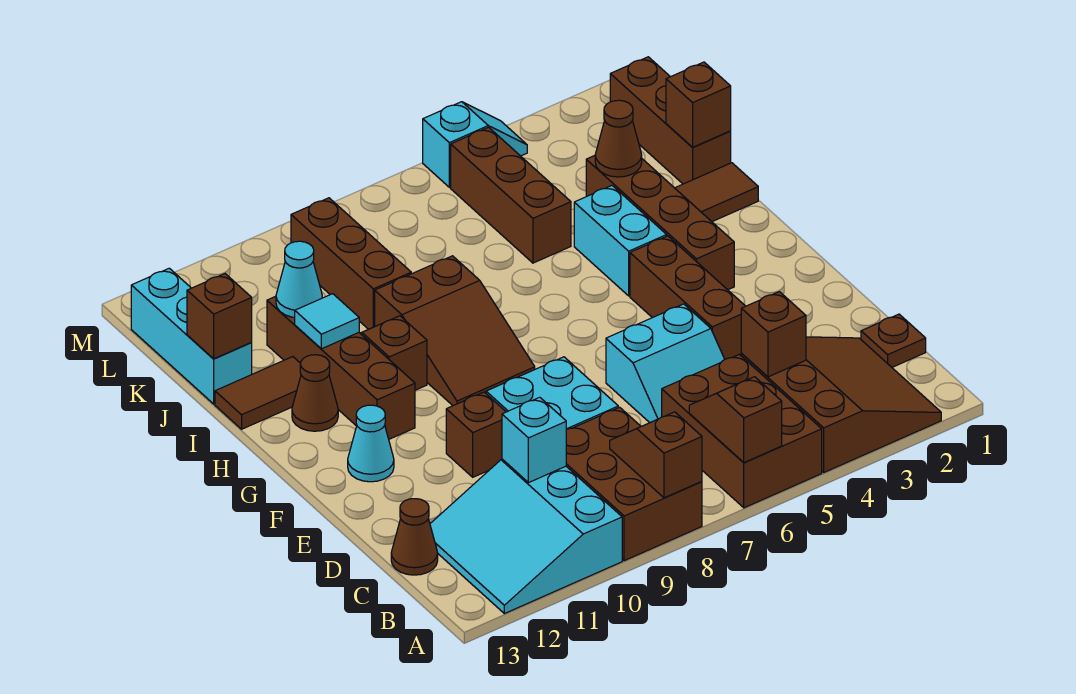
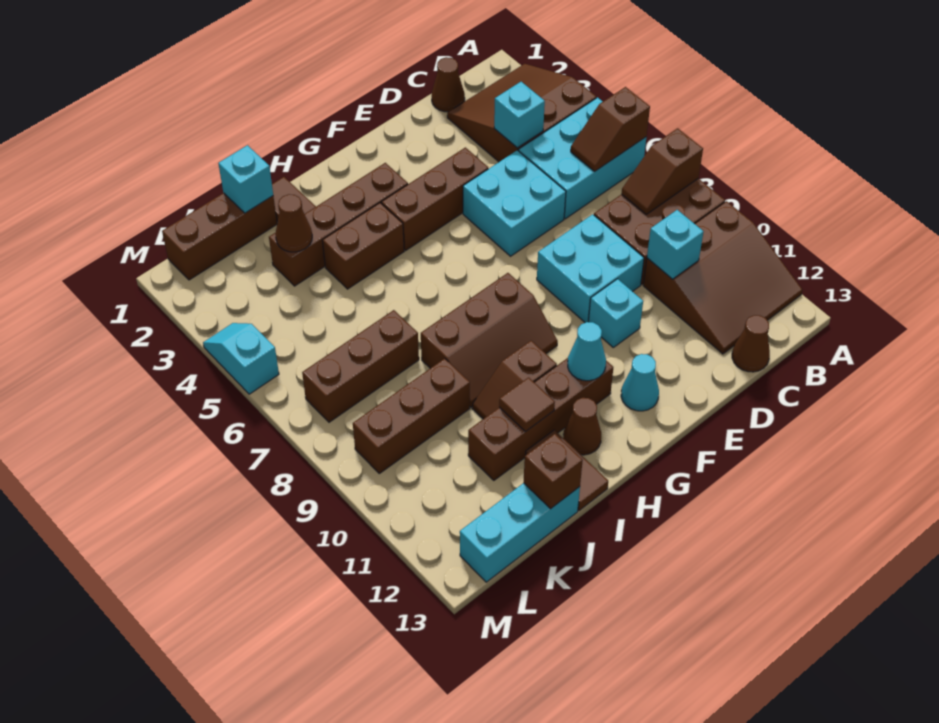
brown 2x3 brick [662,354,822,508] -> cyan 2x3 brick [519,98,646,219]
cyan 3x3 slope [430,459,622,614] -> brown 3x3 slope [643,201,802,354]
brown 1x1 plate [861,314,926,367] -> brown 1x1 cone [432,57,465,112]
brown 1x1 brick [741,292,806,377] -> cyan 1x1 brick [494,82,545,148]
cyan 2x2 slope [606,304,725,423] -> cyan 2x2 brick [463,150,566,256]
brown 1x1 brick [446,392,506,477] -> cyan 1x1 brick [588,279,643,347]
brown 2x3 slope [375,256,535,406] -> brown 2x3 slope turned to [421,273,558,407]
cyan 1x2 brick [574,186,667,296] -> brown 1x2 brick [322,203,404,289]
cyan 1x1 tile [295,294,359,349] -> brown 1x1 tile [499,377,555,432]
brown 1x1 brick [666,62,731,147] -> cyan 1x1 brick [218,145,273,213]
brown 1x3 brick [451,127,571,263] -> brown 1x3 brick moved to [302,310,419,422]
cyan 1x1 cone [276,241,322,318] -> cyan 1x1 cone moved to [568,322,606,381]

